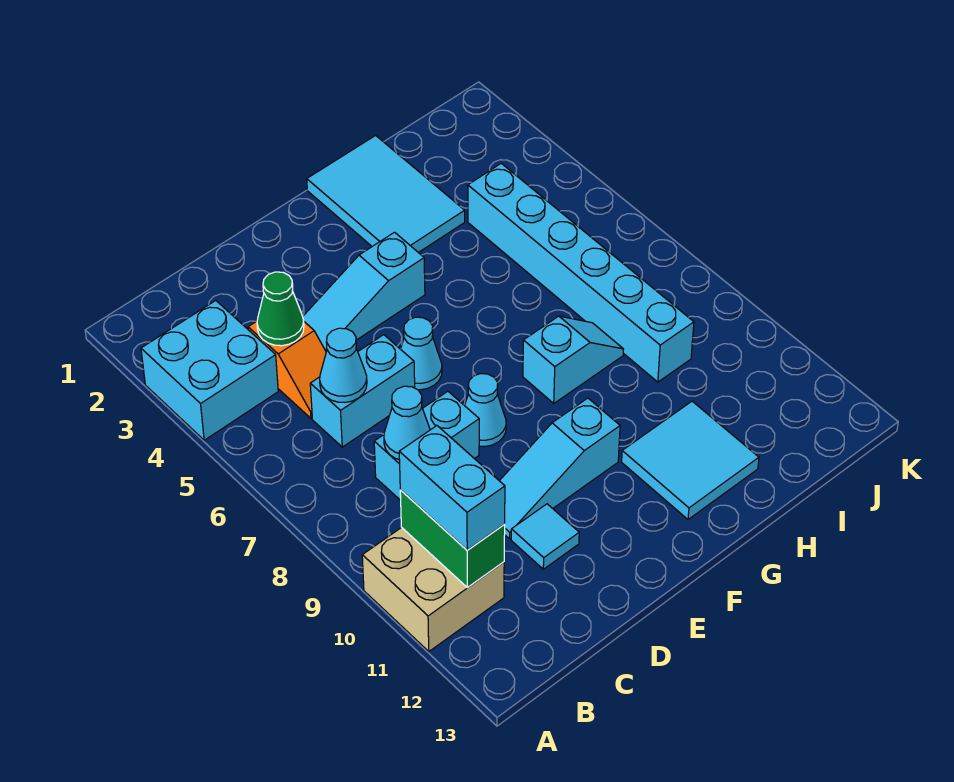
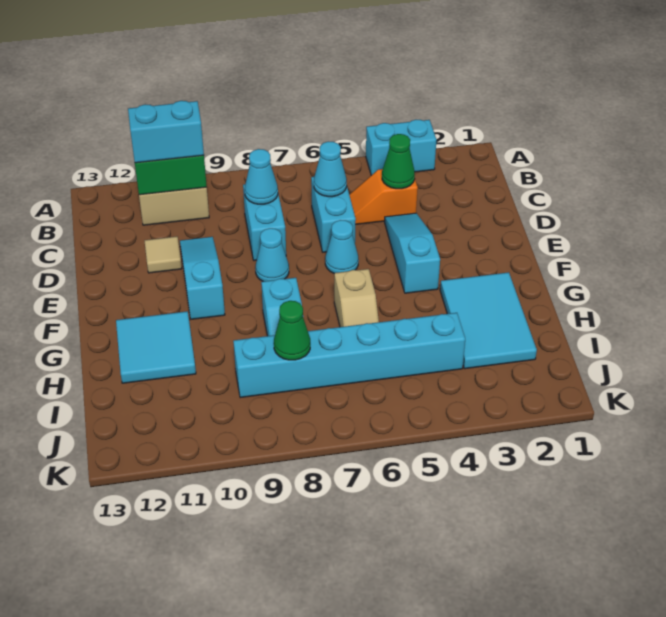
cyan 2x2 brick [141,301,278,440] -> cyan 1x2 brick [366,120,436,175]
cyan 1x1 tile [511,504,579,569] -> tan 1x1 tile [144,237,182,273]
cyan 2x3 tile [307,136,465,253] -> cyan 2x3 tile turned to [440,272,537,369]
none -> tan 1x2 slope [334,269,379,327]
none -> green 1x1 cone [274,301,310,360]

